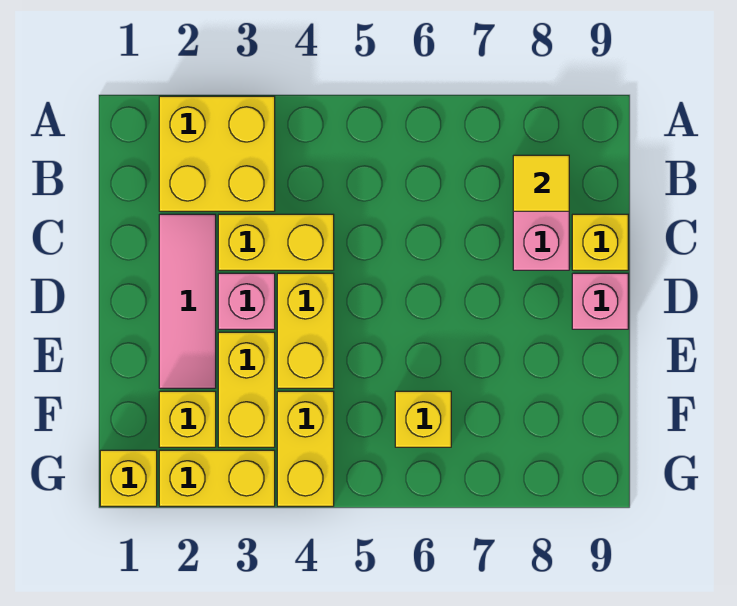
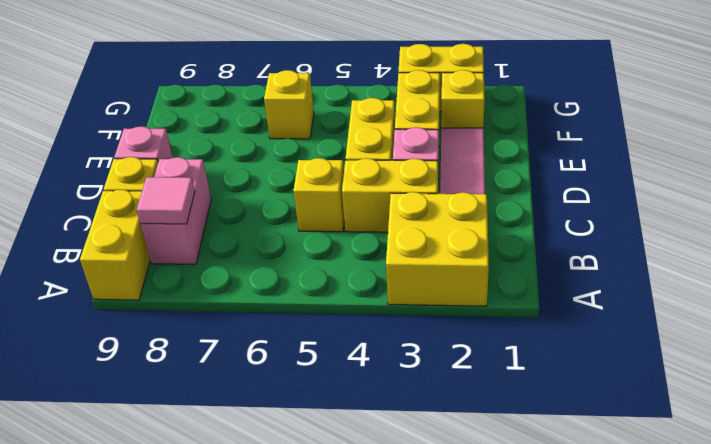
yellow 1x1 tile [513,155,569,211] -> pink 1x1 tile [137,177,195,224]
yellow 1x2 brick [277,391,334,506] -> yellow 1x2 brick moved to [80,190,150,300]
yellow 1x1 brick [100,450,157,506] -> yellow 1x1 brick moved to [294,158,344,232]

